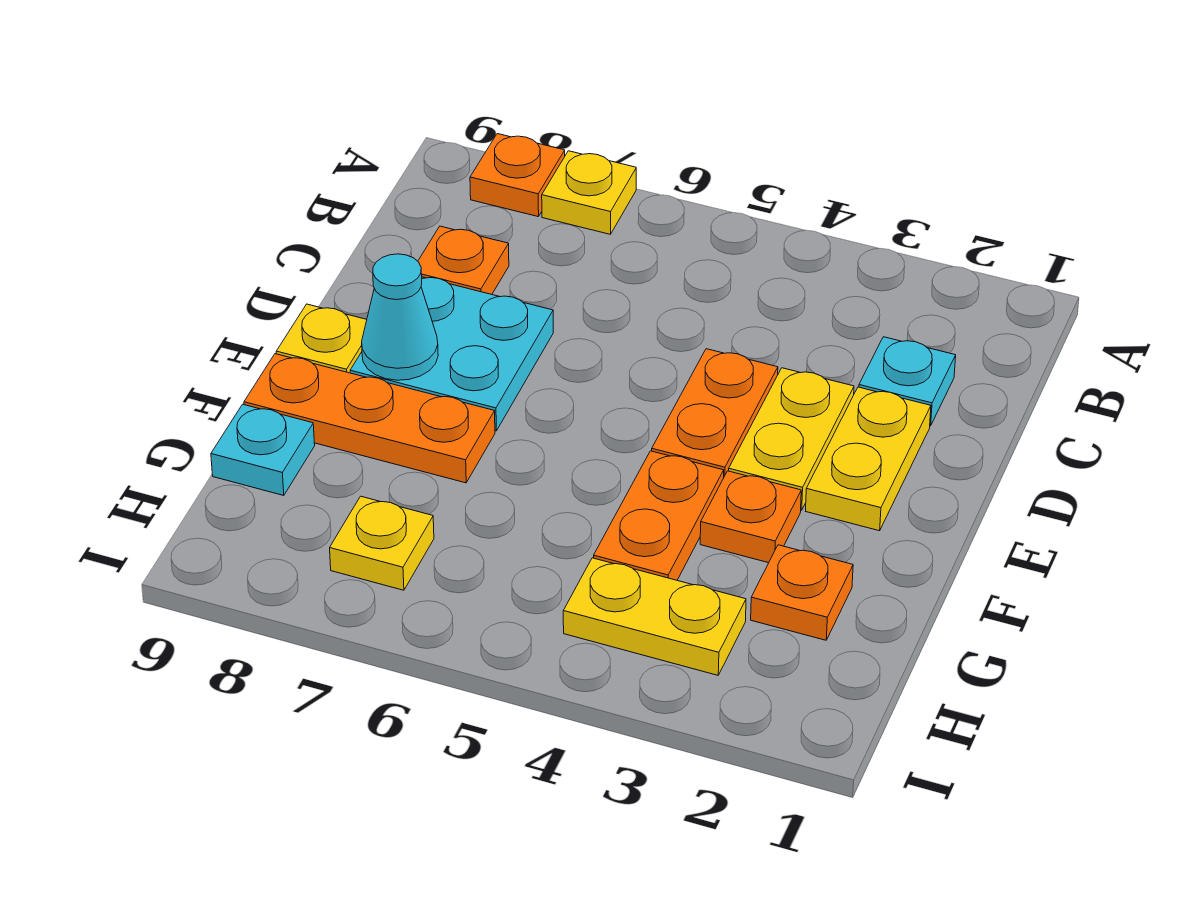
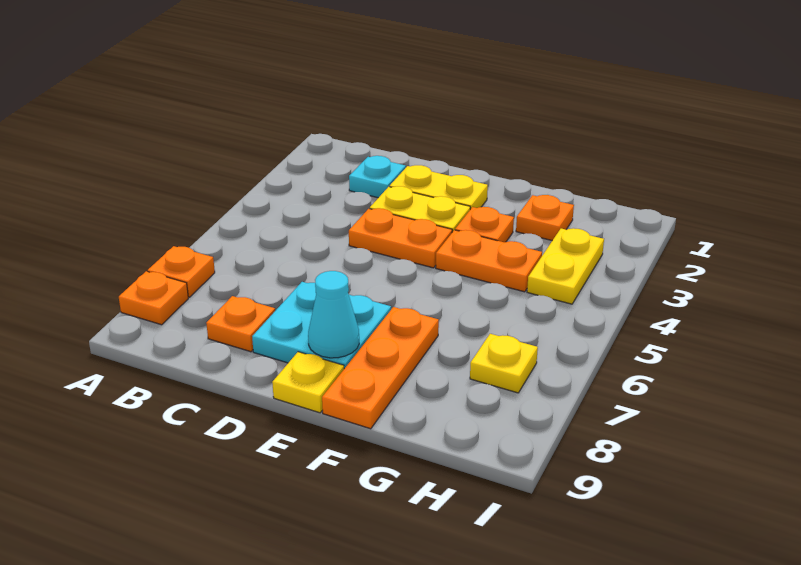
yellow 1x1 plate [542,151,636,234] -> orange 1x1 plate [148,246,215,297]
cyan 1x1 plate [211,404,315,496] -> none

